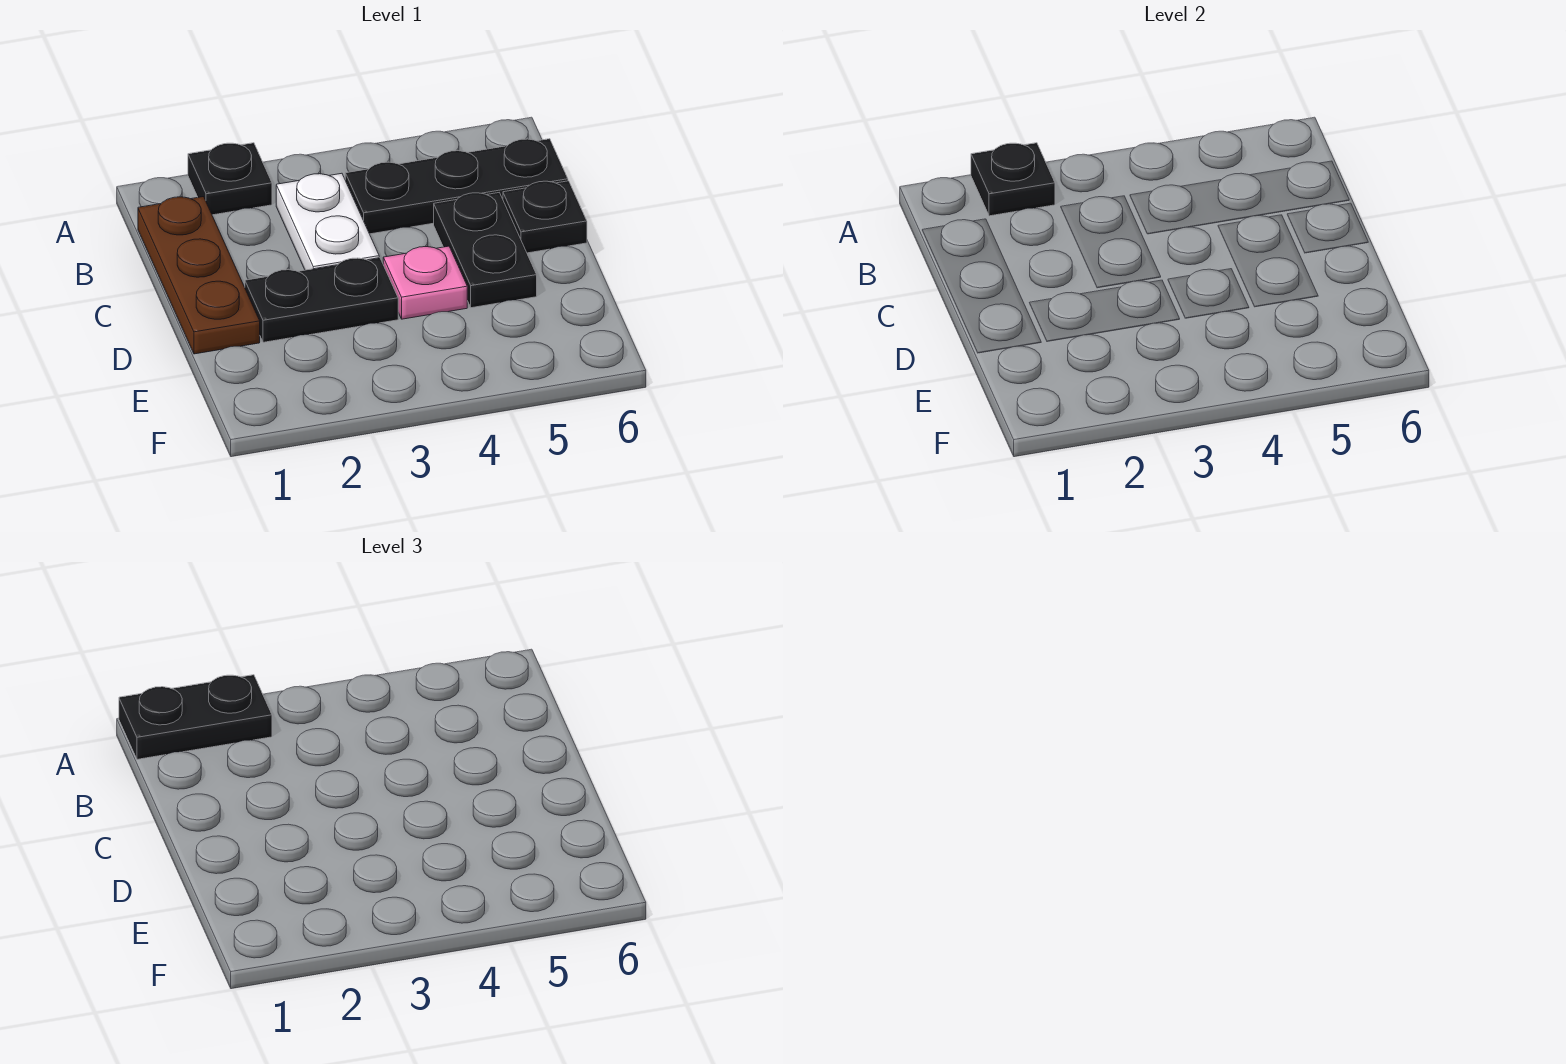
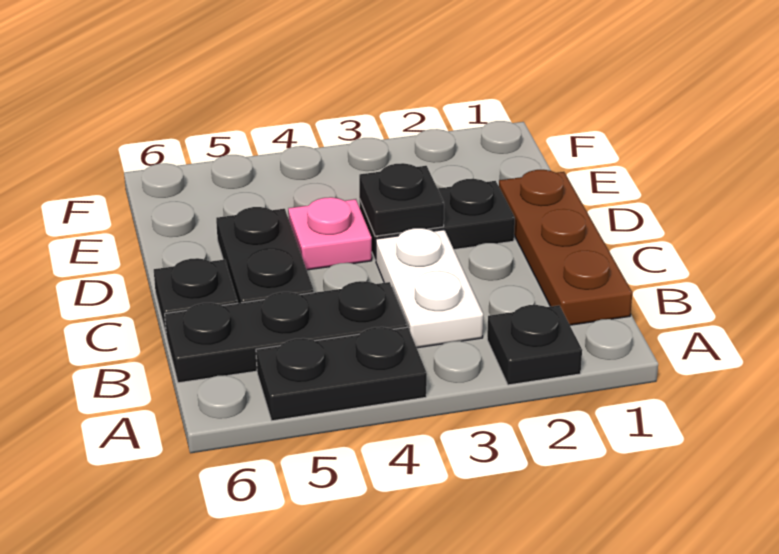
black 1x2 plate [119,675,272,759] -> black 1x2 plate moved to [256,327,427,421]
black 1x1 plate [971,143,1055,216] -> black 1x1 plate moved to [359,163,444,236]

